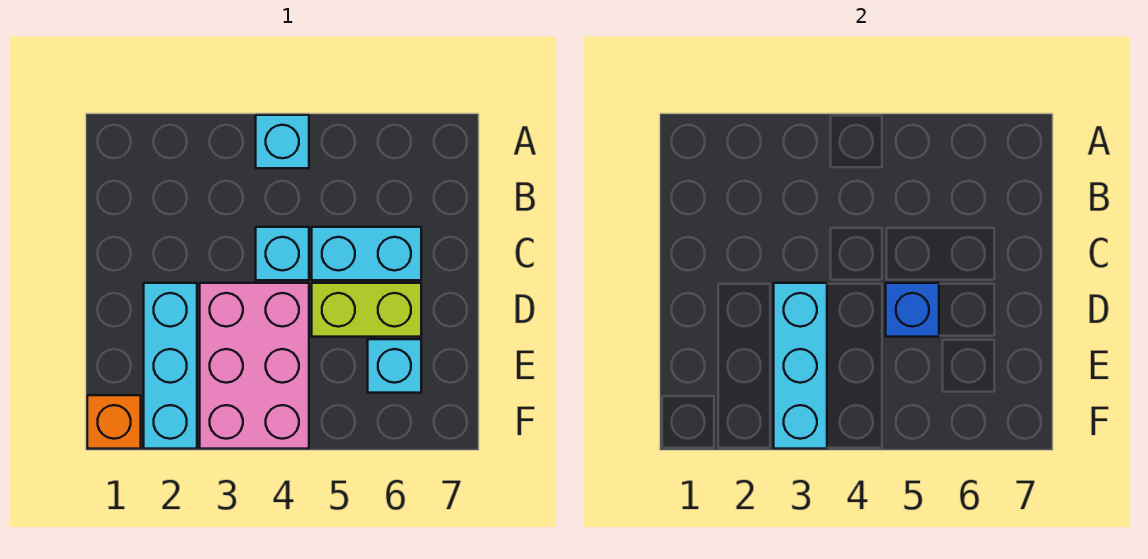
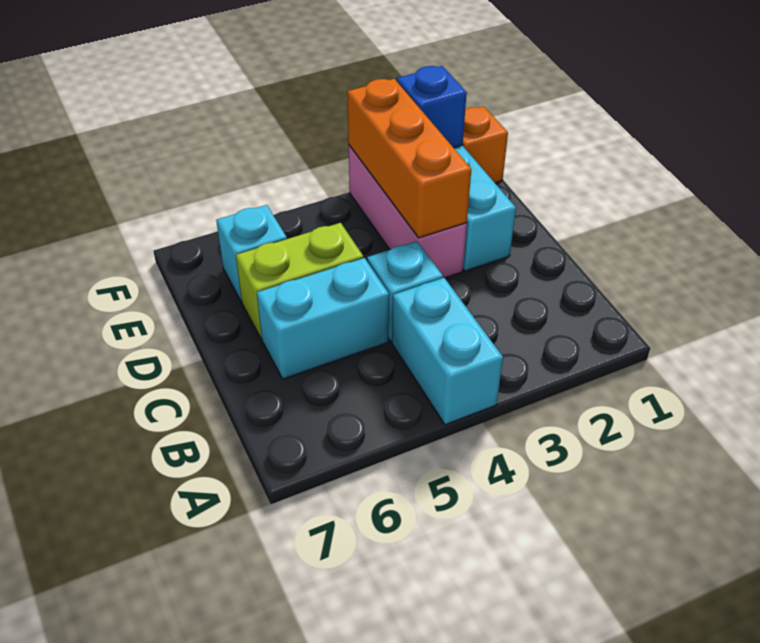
cyan 1x1 brick [256,115,309,168] -> cyan 1x2 brick [392,278,503,425]
pink 2x3 brick [200,283,309,449] -> pink 1x3 brick [349,145,467,278]
cyan 1x3 brick [774,283,827,449] -> orange 1x3 brick [347,79,471,238]
blue 1x1 brick [886,283,939,337] -> blue 1x1 brick moved to [397,66,467,148]

